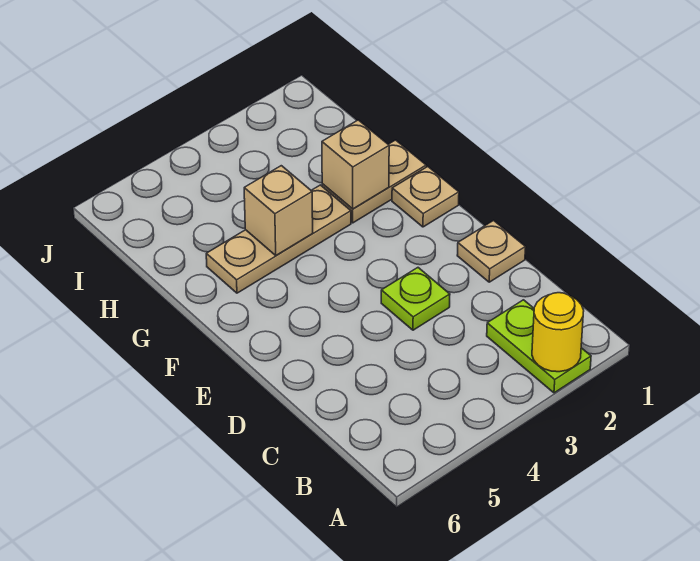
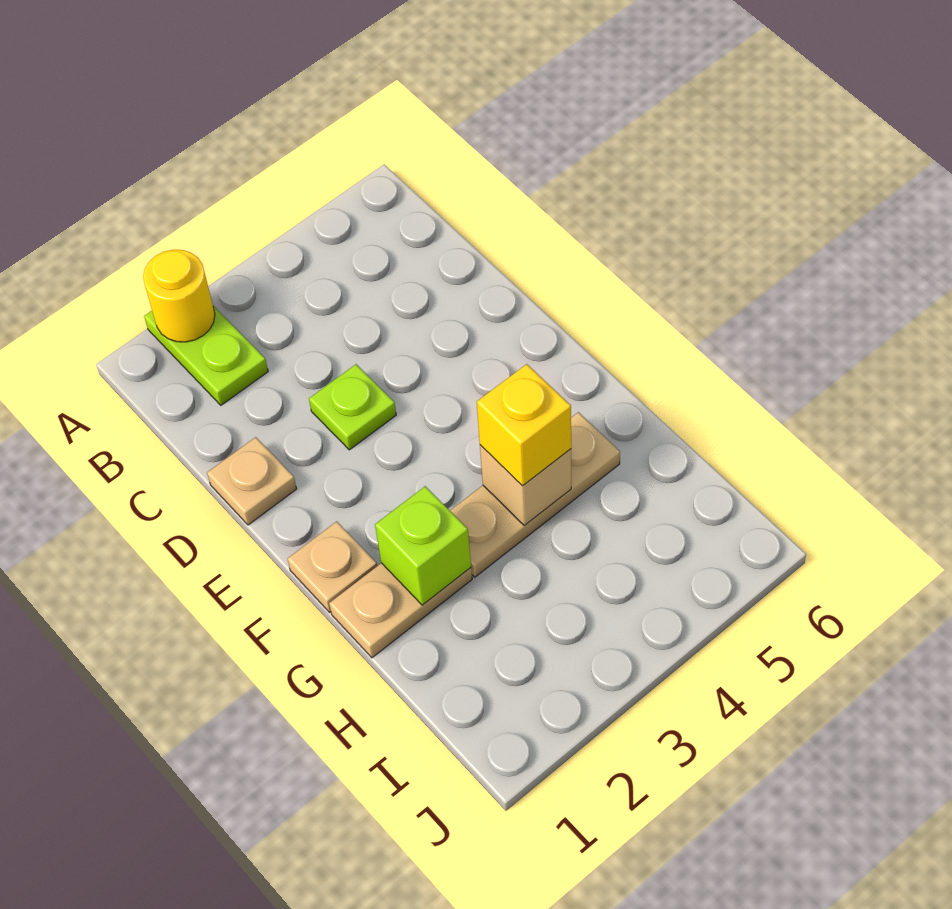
tan 1x1 brick [322,120,389,209] -> lime 1x1 brick [375,486,471,605]
none -> yellow 1x1 brick [477,364,571,486]

